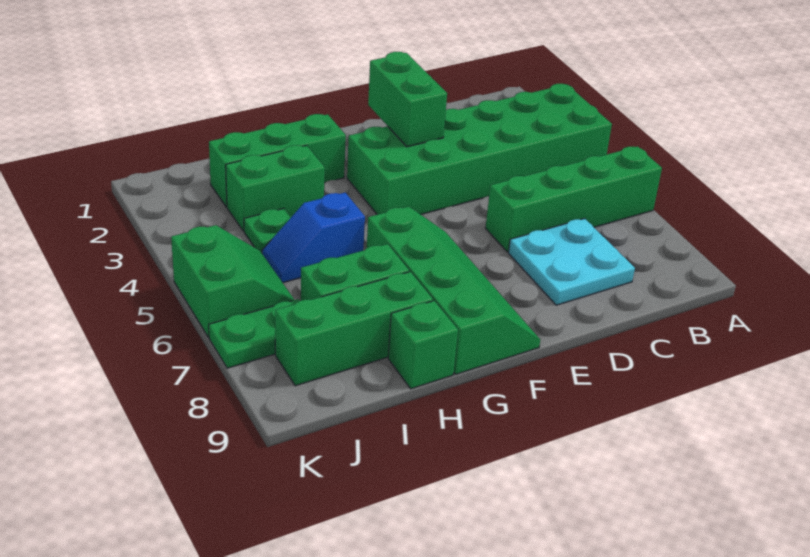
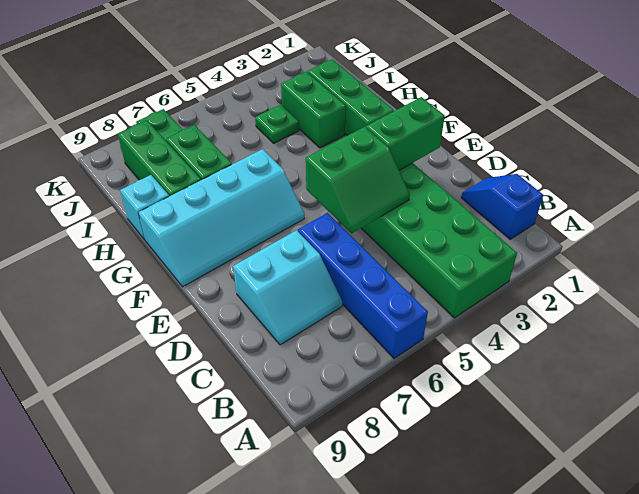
green 1x4 brick [485,147,662,252] -> blue 1x4 brick [298,213,428,358]
cyan 2x2 plate [508,218,635,305] -> cyan 2x2 slope [233,230,342,345]
green 2x4 slope [367,206,540,374] -> cyan 2x4 slope [138,149,304,287]
blue 1x2 slope [262,193,365,283] -> blue 1x2 slope moved to [461,174,543,239]
green 1x1 brick [388,301,458,389] -> cyan 1x1 brick [120,175,169,240]
green 2x2 slope [171,225,294,337] -> green 2x2 slope moved to [306,127,410,234]

